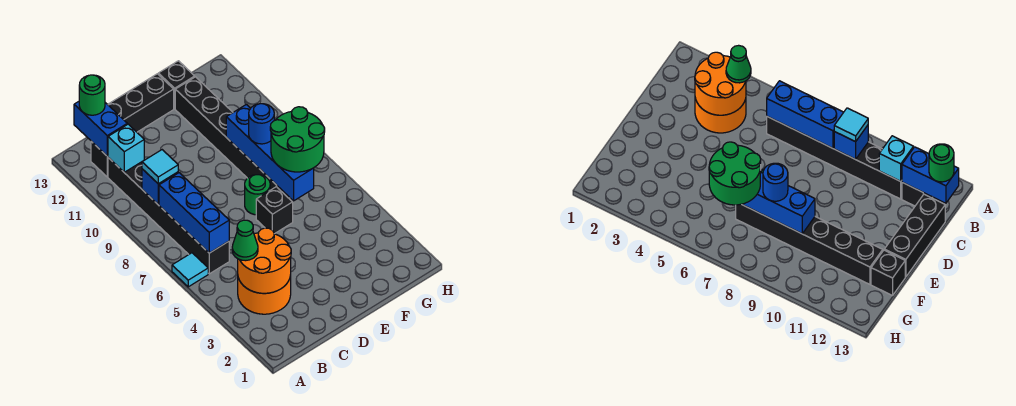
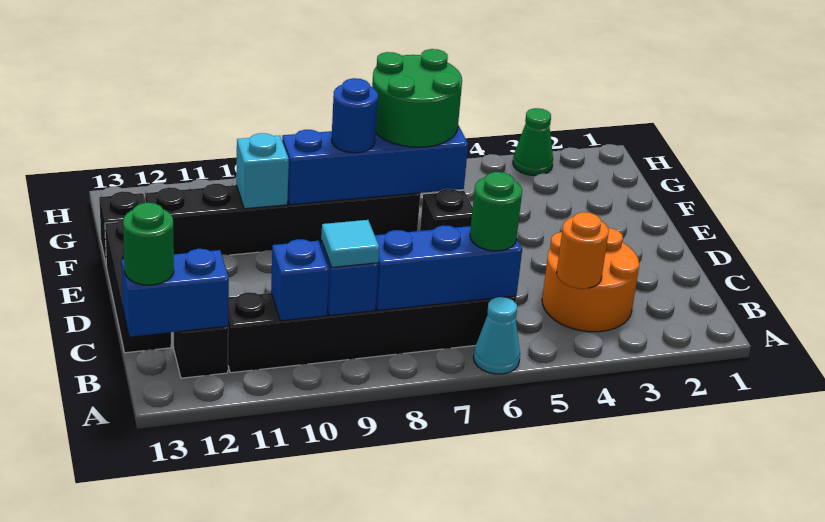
cyan 1x1 tile [172,253,208,287] -> cyan 1x1 cone [474,297,520,374]
orange 2x2 round brick [238,228,291,293] -> orange 1x1 round brick [557,212,609,289]
green 1x1 cone [232,220,258,261] -> green 1x1 cone moved to [513,108,553,175]
none -> blue 1x1 brick [271,239,329,321]
cyan 1x1 brick [108,124,144,172] -> cyan 1x1 brick moved to [236,133,289,209]
green 1x1 round brick [245,175,270,215] -> green 1x1 round brick moved to [470,172,522,251]

